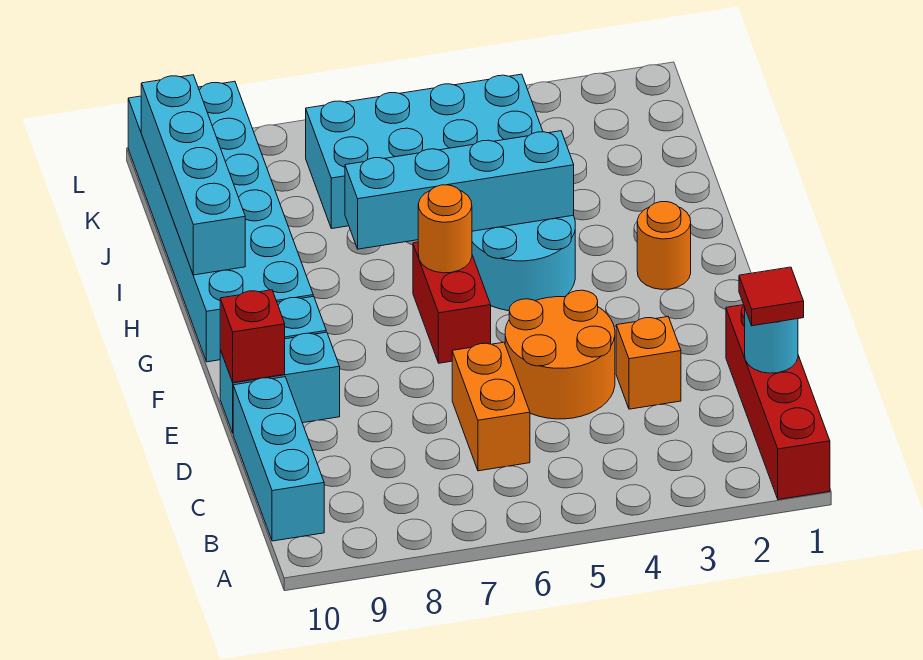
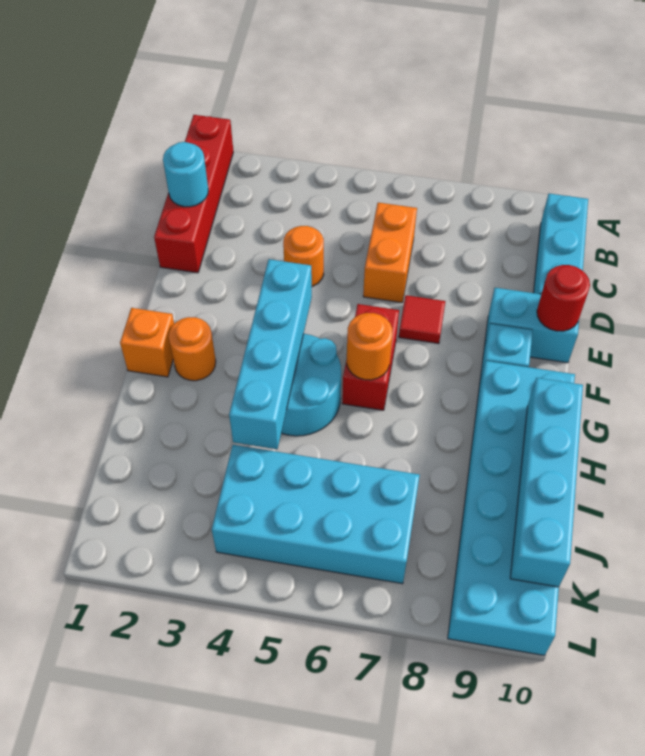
red 1x1 tile [739,267,804,326] -> red 1x1 tile moved to [399,295,445,344]
orange 1x1 brick [616,317,681,409] -> orange 1x1 brick moved to [120,308,174,377]
orange 2x2 round brick [505,290,615,419] -> orange 1x1 round brick [283,226,324,287]
red 1x1 brick [220,290,285,382] -> red 1x1 round brick [537,265,590,331]
cyan 1x4 brick [345,131,574,249] -> cyan 1x4 brick turned to [229,259,312,449]

